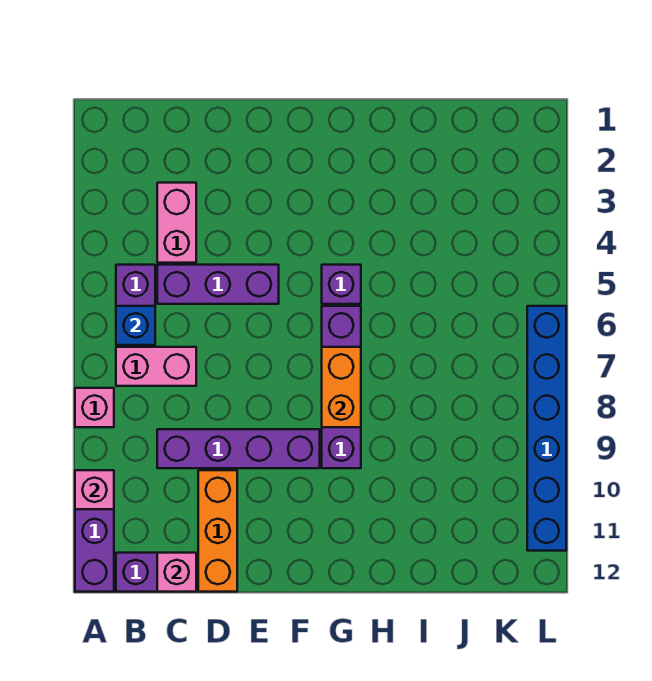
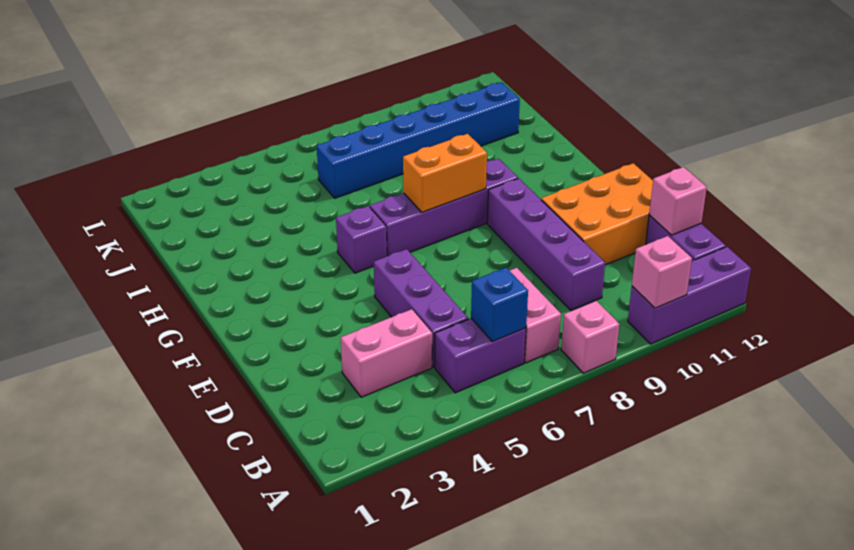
orange 1x3 brick [198,470,237,592] -> orange 2x3 brick [541,163,653,265]
blue 1x6 brick [527,306,566,551] -> blue 1x6 brick moved to [317,82,520,198]

